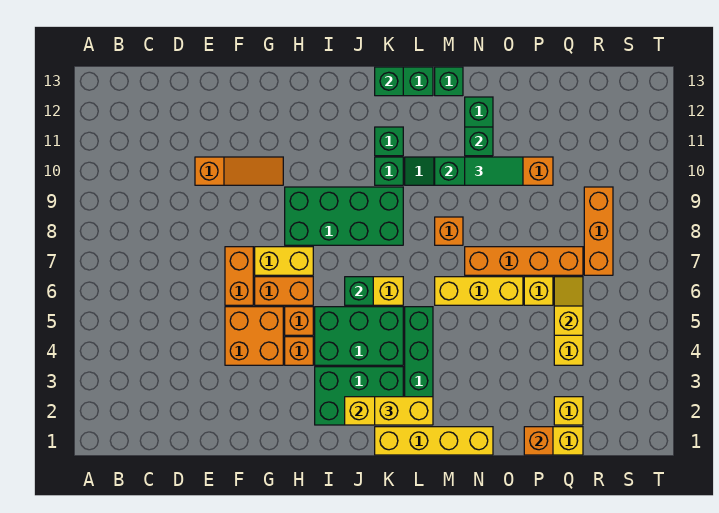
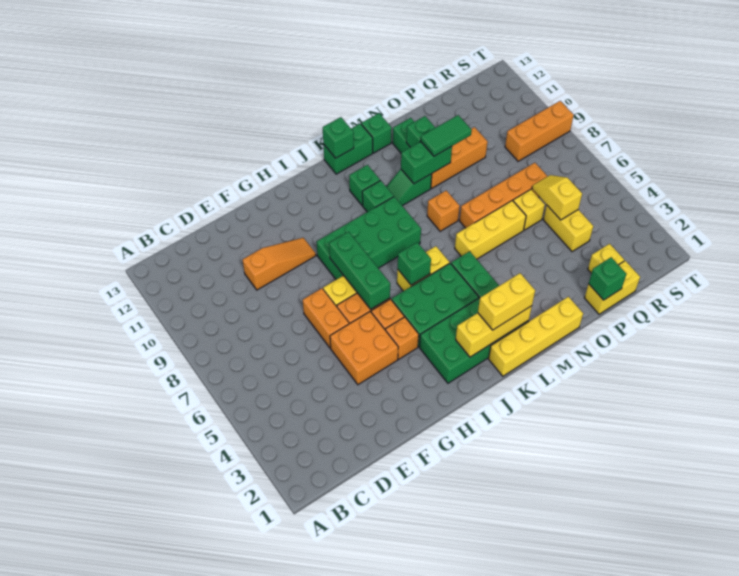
none -> green 1x3 brick [329,232,390,309]
orange 1x1 brick [524,427,553,455] -> green 1x1 brick [589,257,626,300]
orange 1x3 brick [584,187,613,275] -> orange 1x3 brick turned to [505,101,574,161]

